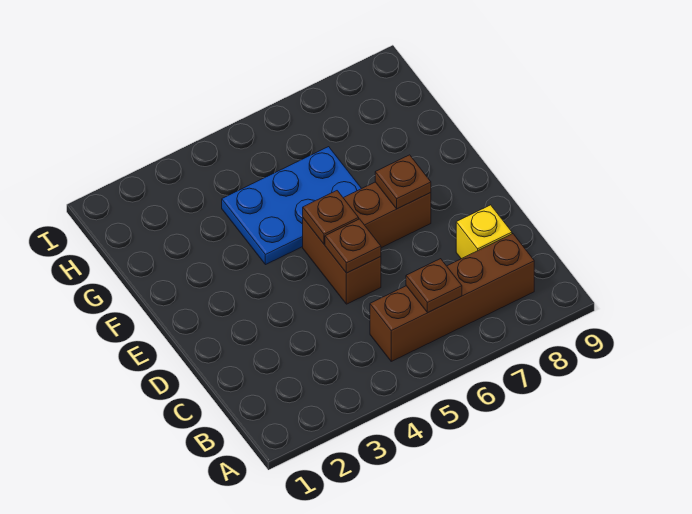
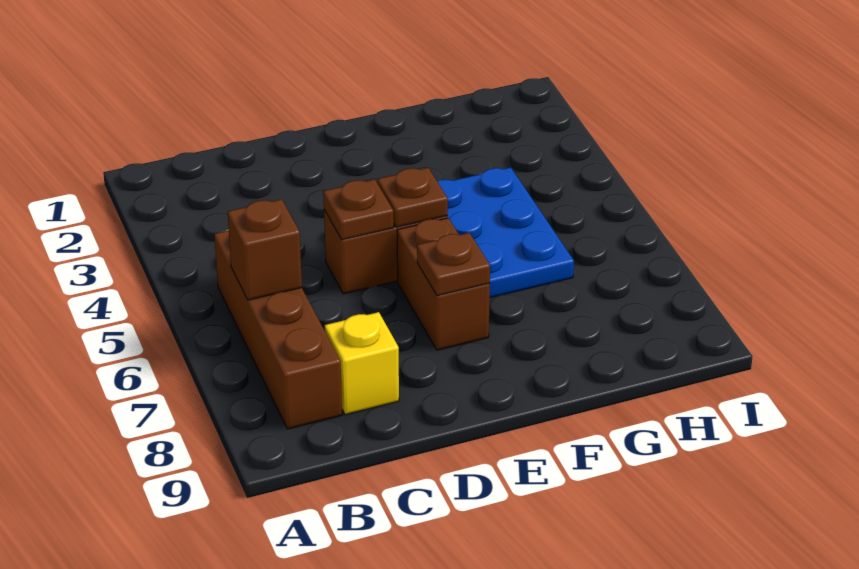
brown 1x1 plate [406,259,462,313] -> brown 1x1 brick [228,199,302,300]

